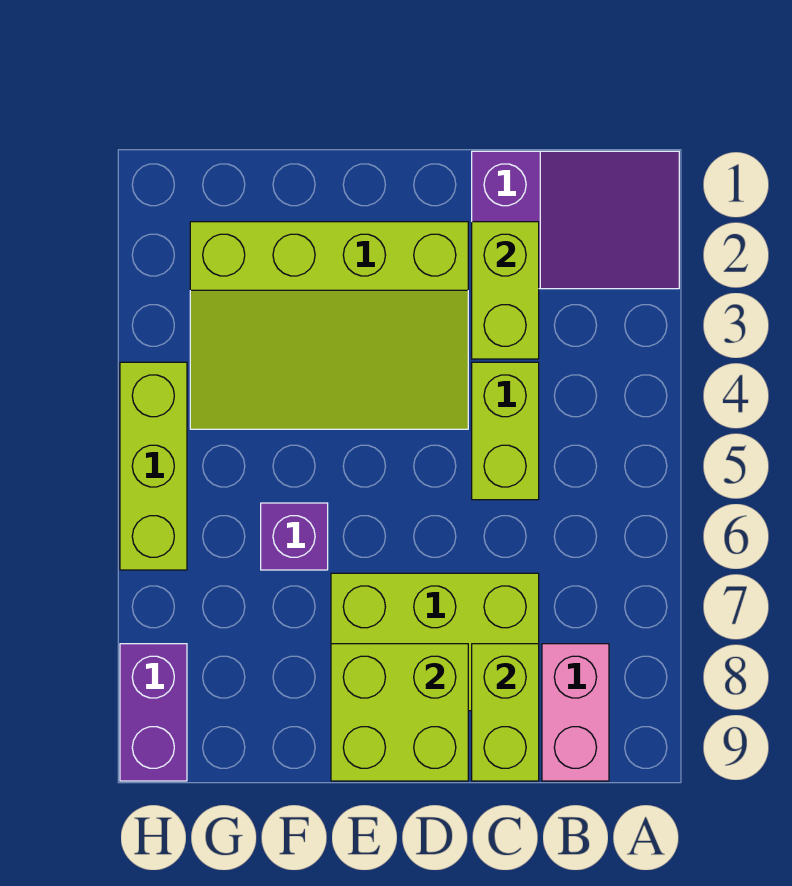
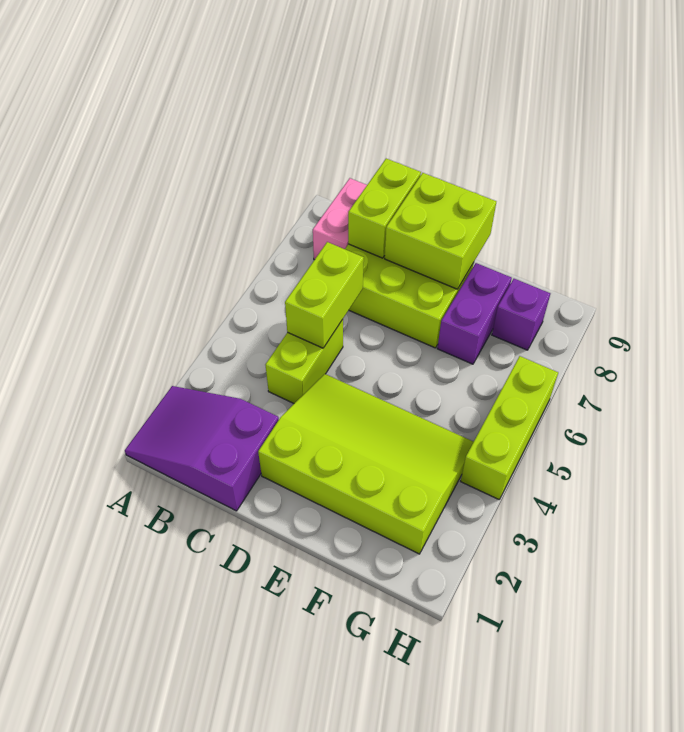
lime 1x2 brick [472,222,539,359] -> lime 1x2 brick moved to [285,242,364,348]
purple 1x1 brick [261,503,328,570] -> purple 1x1 brick moved to [492,279,550,350]
purple 1x2 brick [120,644,187,781] -> purple 1x2 brick moved to [437,263,512,364]

